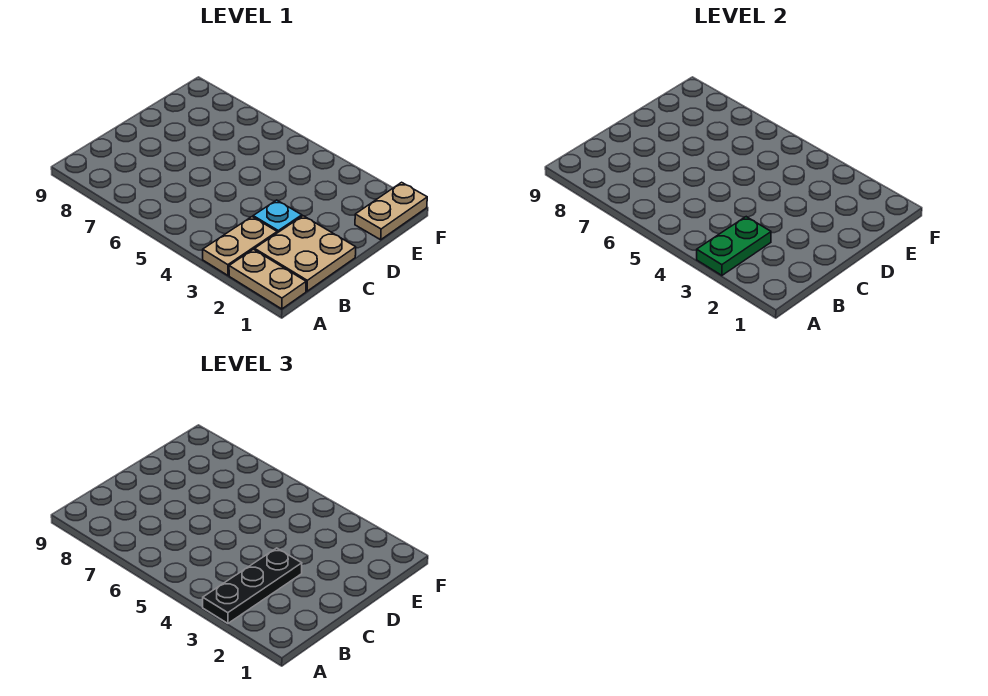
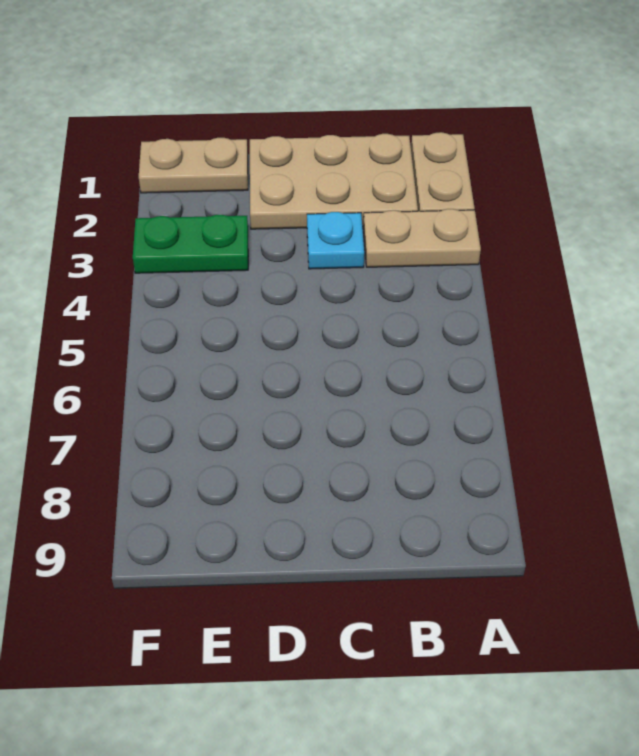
green 1x2 plate [697,217,771,275] -> green 1x2 plate moved to [133,215,248,273]
black 1x3 plate [203,548,302,623] -> none
tan 2x2 plate [255,216,356,291] -> tan 2x3 plate [250,134,418,229]

